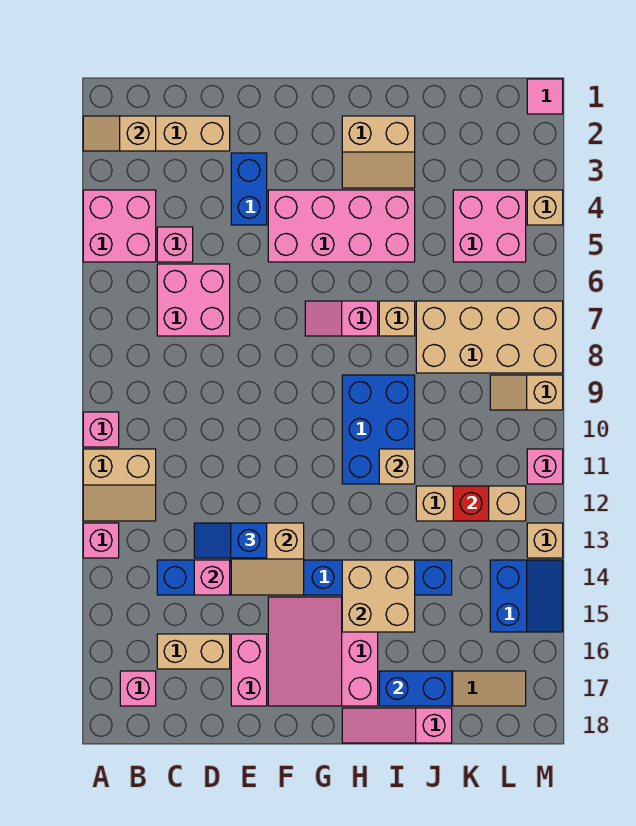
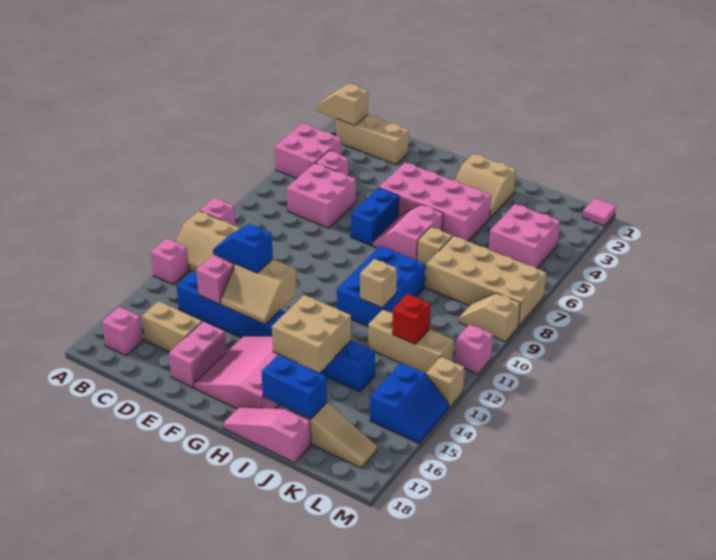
blue 1x2 brick [231,153,267,225] -> blue 1x2 brick moved to [351,188,399,246]
pink 1x2 slope [305,301,378,336] -> pink 2x2 slope [373,204,443,260]
tan 1x1 brick [527,190,563,225] -> none

